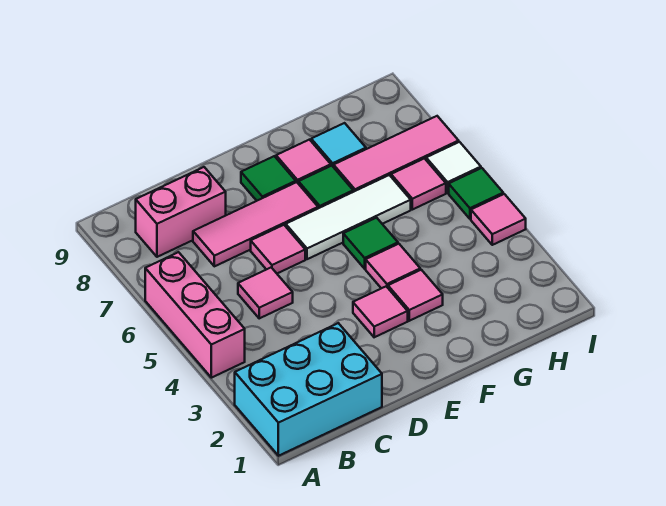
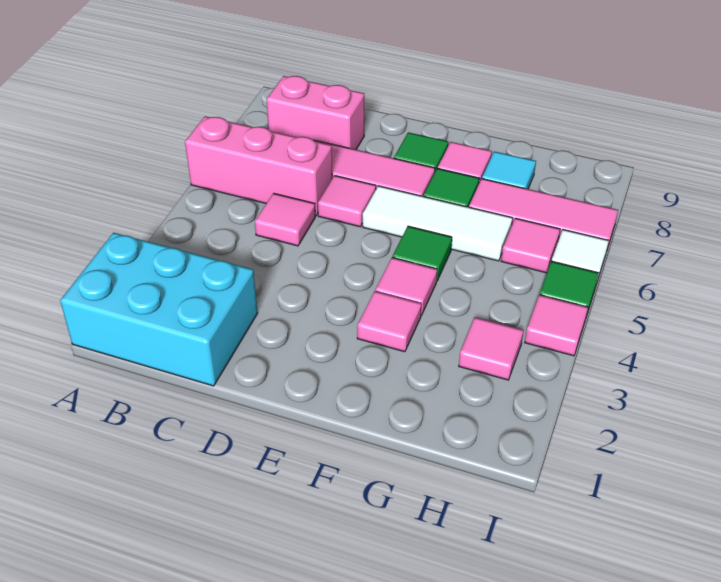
pink 1x3 brick [145,252,245,378] -> pink 1x3 brick turned to [185,116,332,216]
pink 1x1 tile [353,286,408,337] -> pink 1x1 tile moved to [459,317,524,380]

